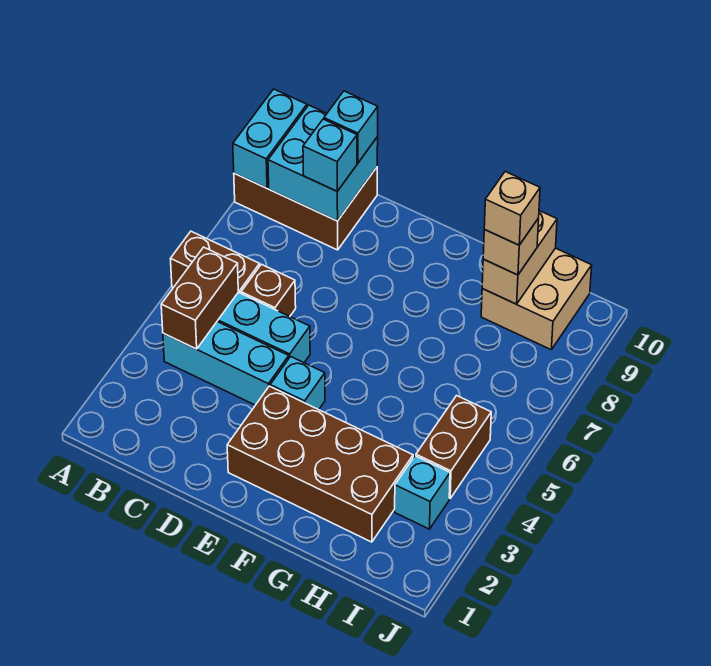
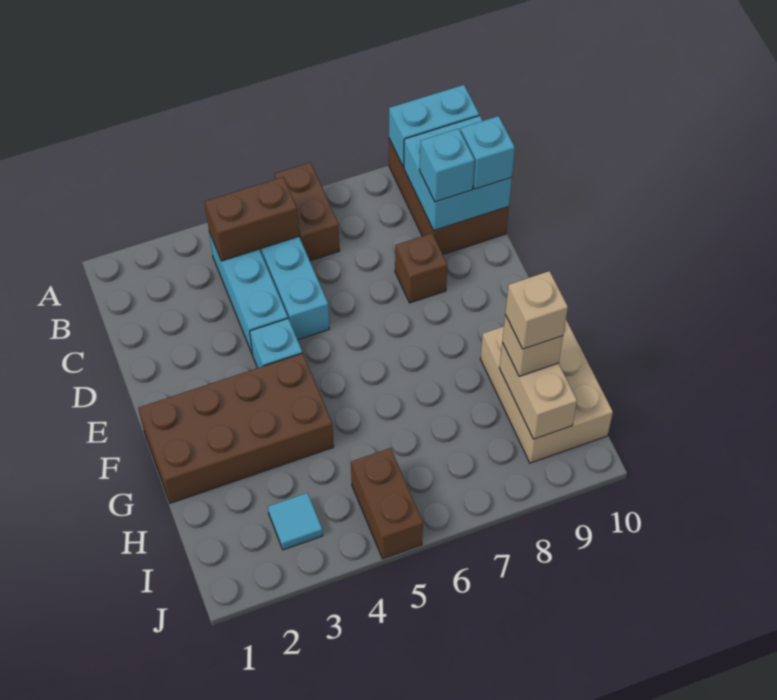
brown 1x1 brick [241,264,296,316] -> brown 1x1 brick moved to [395,233,447,303]
brown 2x4 brick [227,386,413,542] -> brown 2x4 brick turned to [138,353,334,503]
tan 2x2 brick [481,248,592,349] -> tan 2x3 brick [480,320,613,463]
tan 1x2 brick [482,211,557,304] -> tan 1x2 brick turned to [499,343,577,439]
cyan 1x1 brick [395,456,450,529] -> cyan 1x1 tile [268,493,323,550]
brown 1x2 brick [416,396,491,498] -> brown 1x2 brick turned to [351,448,423,559]

